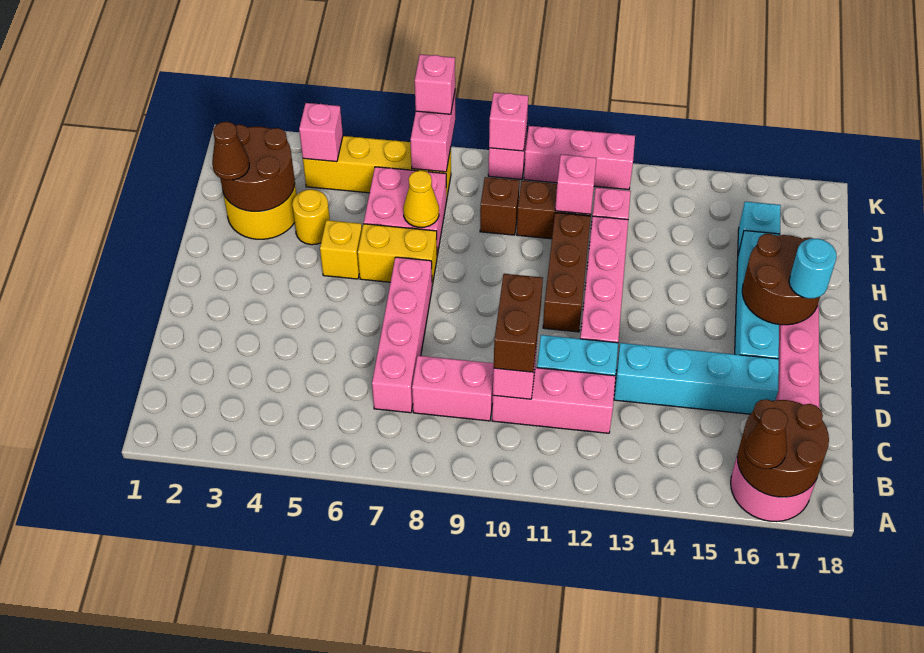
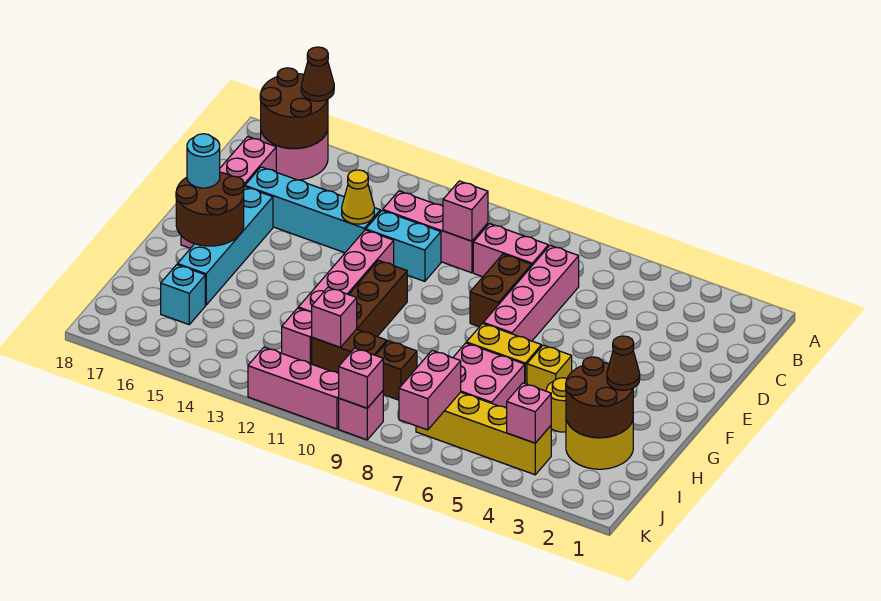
brown 1x2 brick [494,274,543,372] -> brown 1x2 brick moved to [470,254,532,327]
yellow 1x1 cone [403,171,439,227] -> yellow 1x1 cone moved to [342,170,374,224]
pink 1x1 brick [415,54,455,114] -> none

